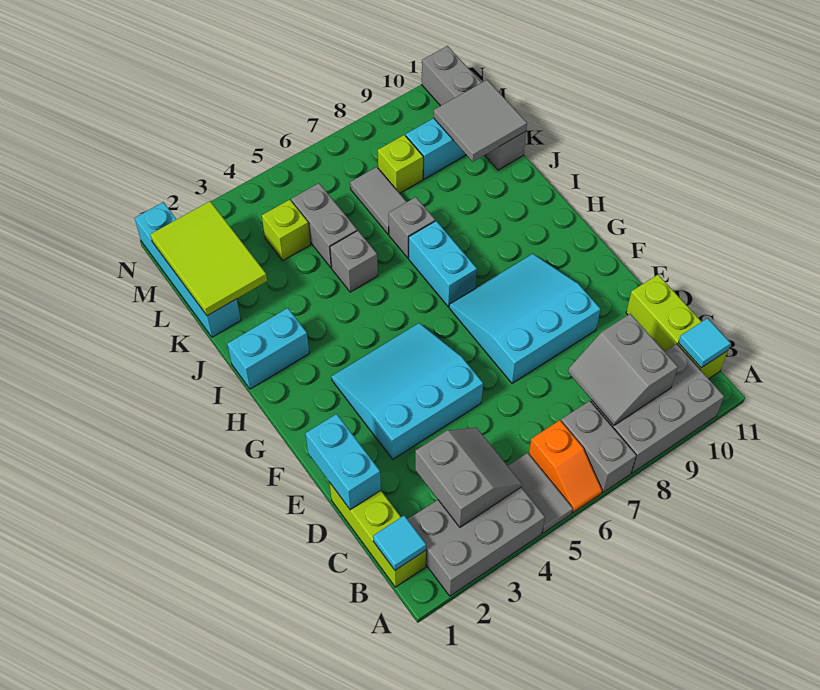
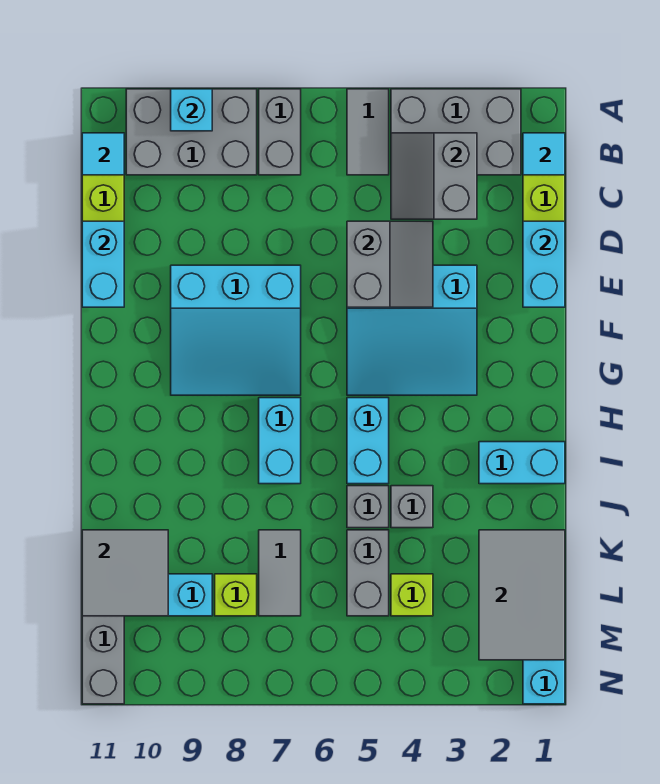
orange 1x2 slope [529,420,602,513] -> none
none -> cyan 1x1 brick [171,89,212,131]
grey 2x2 slope [568,314,678,425] -> grey 2x2 slope moved to [347,221,433,307]
none -> cyan 1x2 brick [82,221,124,307]
none -> cyan 1x2 brick [347,398,389,484]
grey 1x1 brick [389,197,435,258] -> grey 1x1 brick moved to [391,486,433,528]
lime 2x3 tile [150,201,267,316] -> grey 2x3 tile [479,530,565,660]

